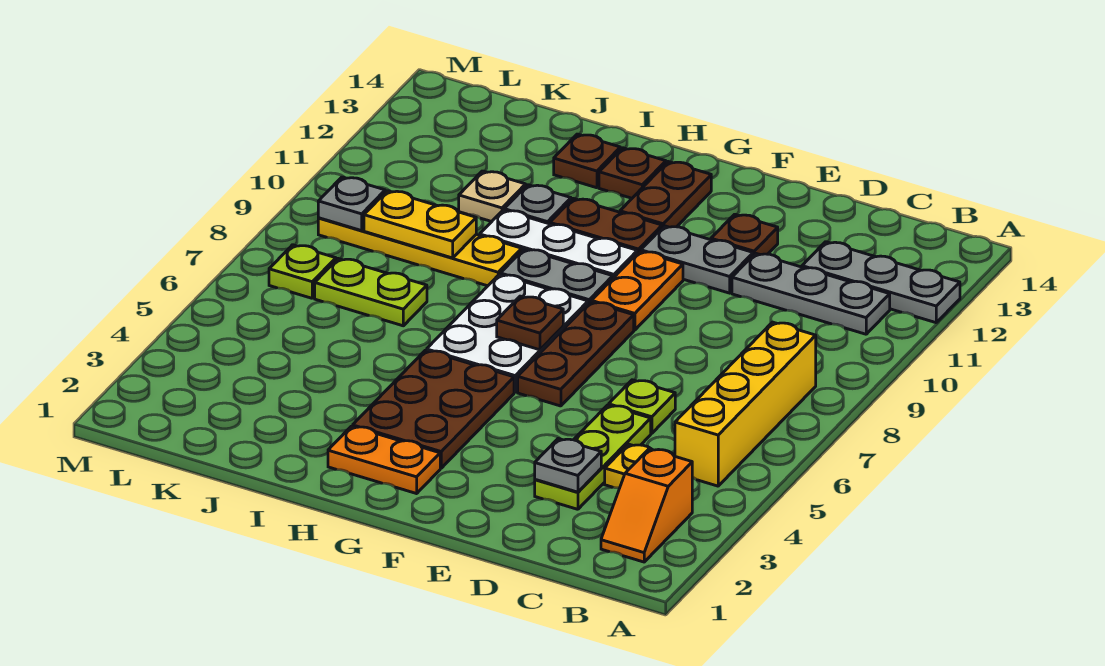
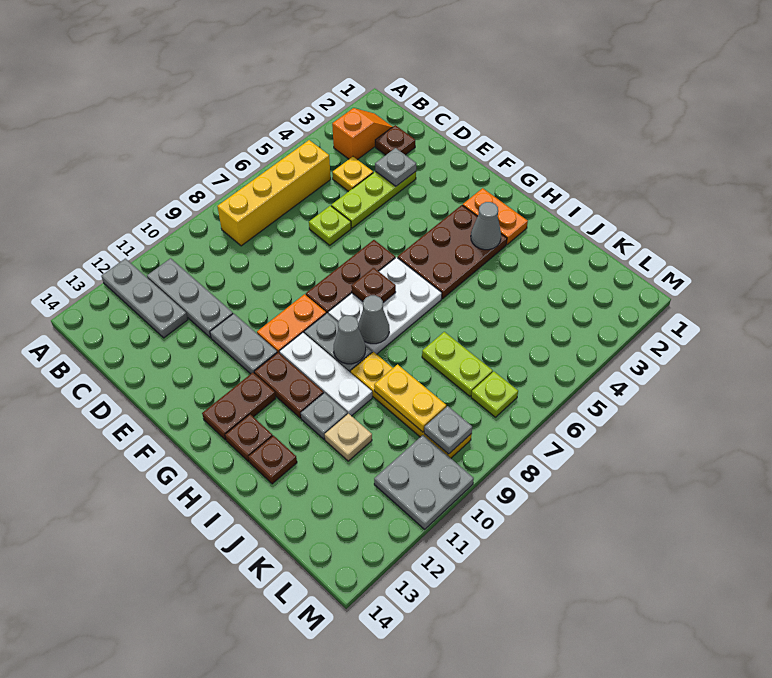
brown 1x1 plate [711,214,778,255] -> brown 1x1 plate moved to [375,125,415,155]
none -> grey 1x1 cone [471,202,501,250]
none -> grey 1x1 cone [358,295,389,344]
none -> grey 1x1 cone [334,315,366,364]
none -> grey 2x2 plate [374,435,474,529]

